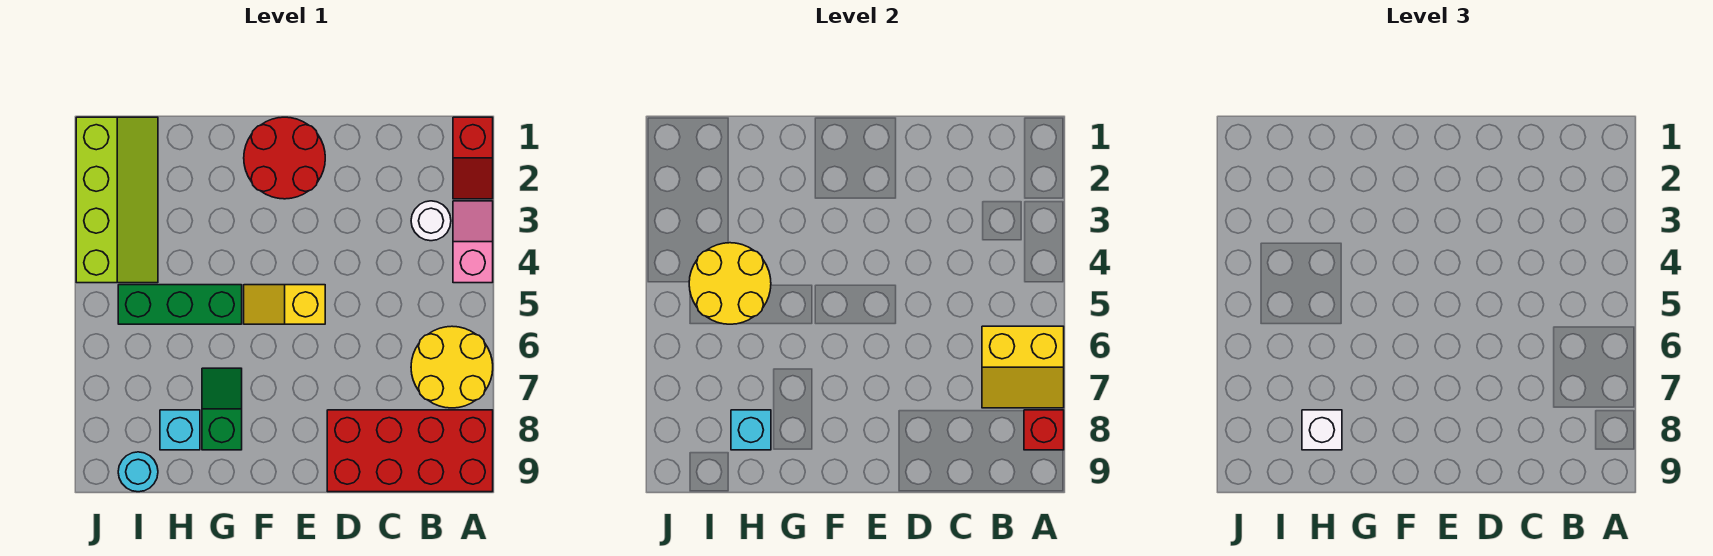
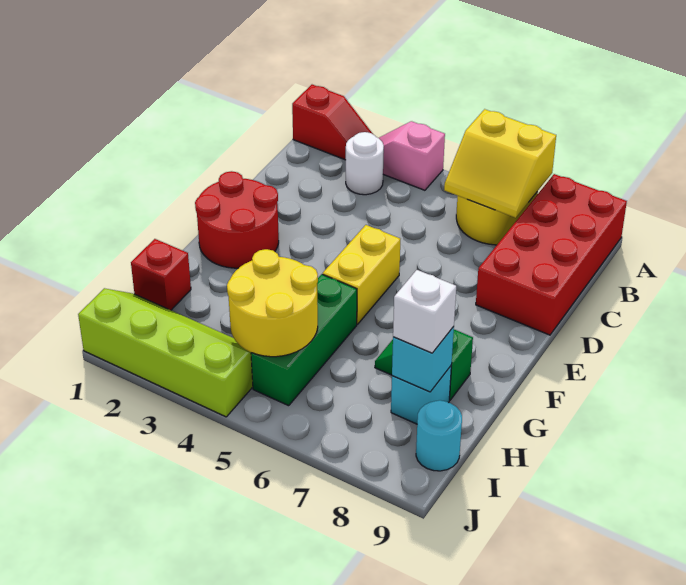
yellow 2x2 slope [982,326,1064,408] -> yellow 2x2 slope turned to [444,109,556,218]
red 1x1 brick [1024,410,1064,450] -> red 1x1 brick moved to [131,239,191,310]
yellow 1x2 slope [244,285,325,324] -> yellow 1x2 brick [323,225,400,324]

